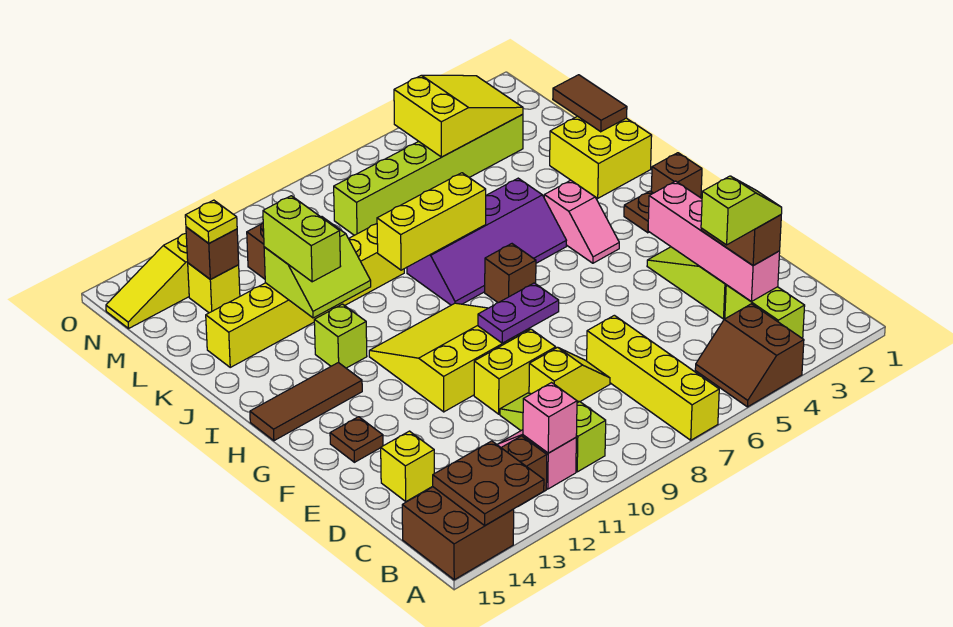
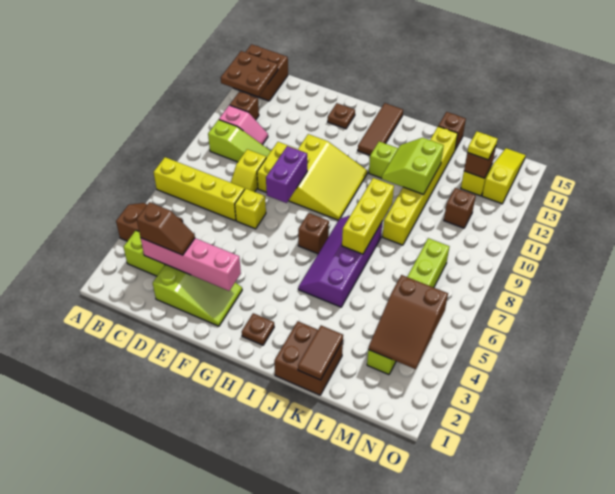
pink 1x1 brick [523,383,577,453] -> none
lime 1x2 slope [701,176,782,245] -> none
yellow 1x1 brick [381,431,434,501] -> yellow 1x1 brick moved to [235,189,266,229]
purple 1x2 plate [478,283,559,343] -> purple 1x2 brick [266,146,307,203]
brown 1x1 brick [651,153,702,198] -> brown 1x1 brick moved to [439,112,466,150]
pink 1x2 slope [544,180,619,263] -> none
yellow 2x2 brick [550,116,652,198] -> brown 2x2 brick [274,321,343,395]
lime 1x2 brick [263,196,341,282] -> none
brown 1x2 tile [553,75,627,132] -> brown 1x2 tile turned to [298,326,343,380]
yellow 2x3 slope [394,75,523,157] -> brown 2x3 slope [368,275,448,369]

